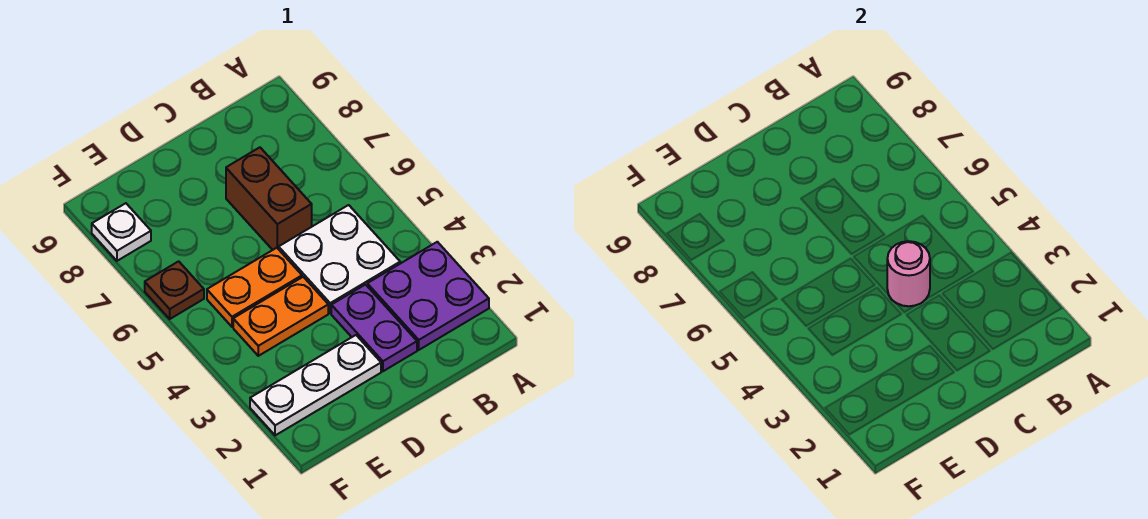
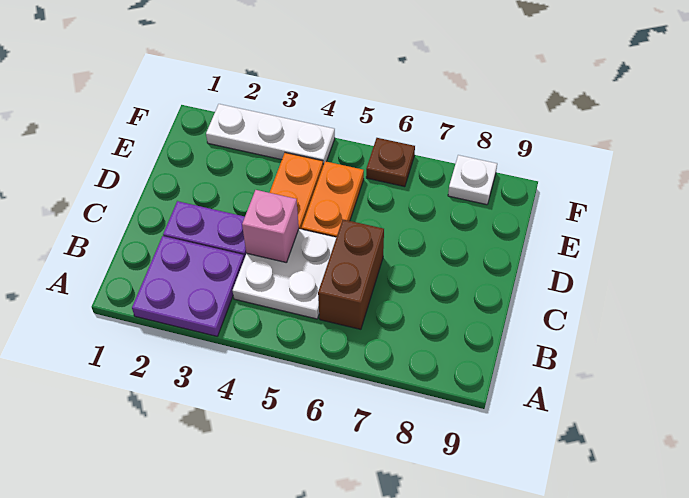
pink 1x1 round brick [887,241,930,306] -> pink 1x1 brick [242,190,299,263]
brown 1x2 brick [226,147,312,250] -> brown 1x2 brick turned to [318,220,384,329]
white 1x3 plate [250,335,381,435] -> white 1x3 plate turned to [206,104,335,165]

